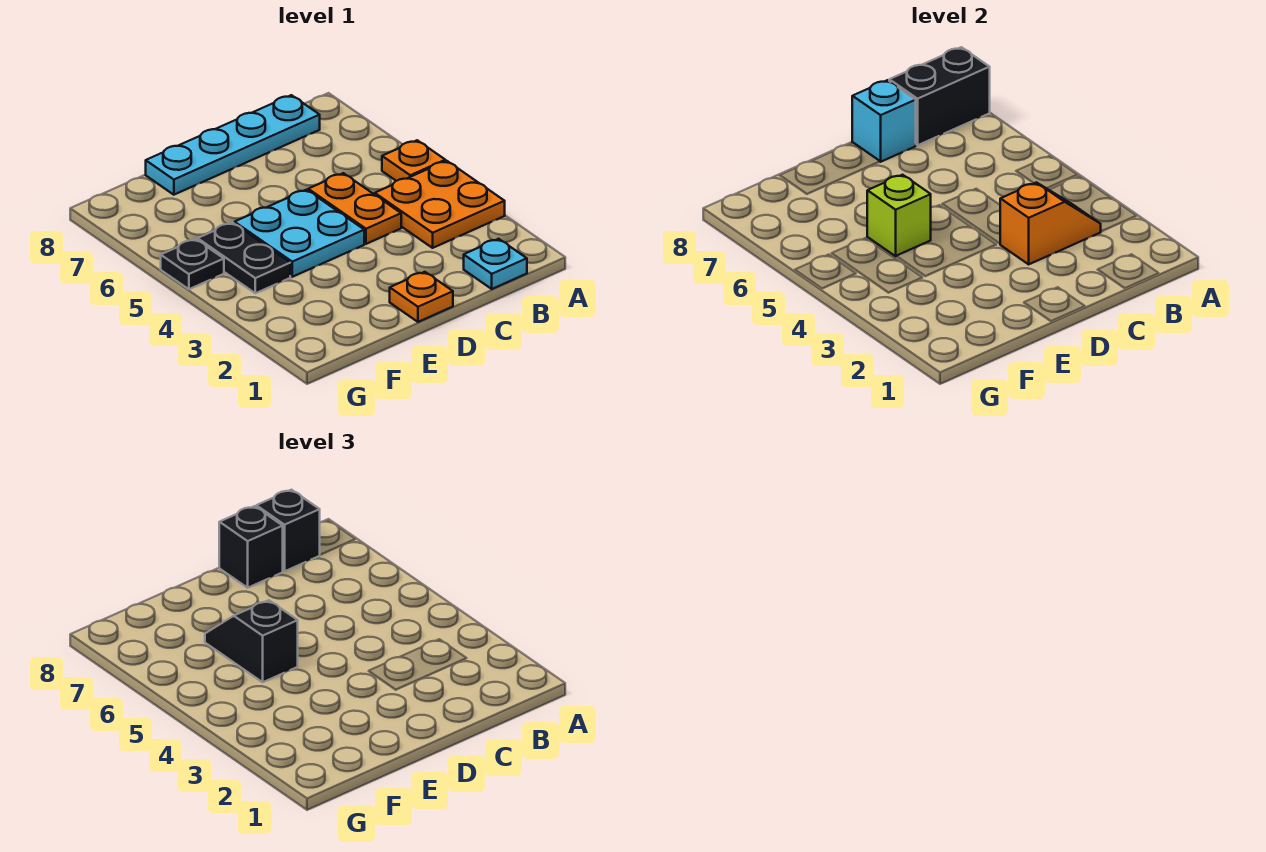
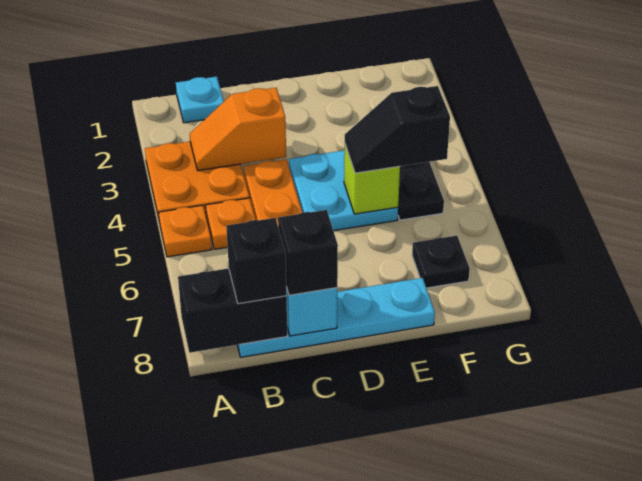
orange 1x1 plate [390,272,453,322] -> orange 1x1 plate moved to [206,198,256,249]
black 1x2 slope [205,600,298,682] -> black 1x2 slope turned to [345,86,450,173]
black 1x1 plate [161,239,224,289] -> black 1x1 plate moved to [412,236,470,288]

